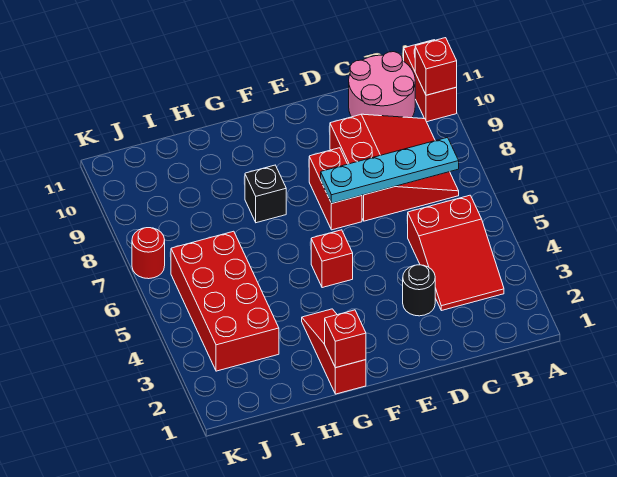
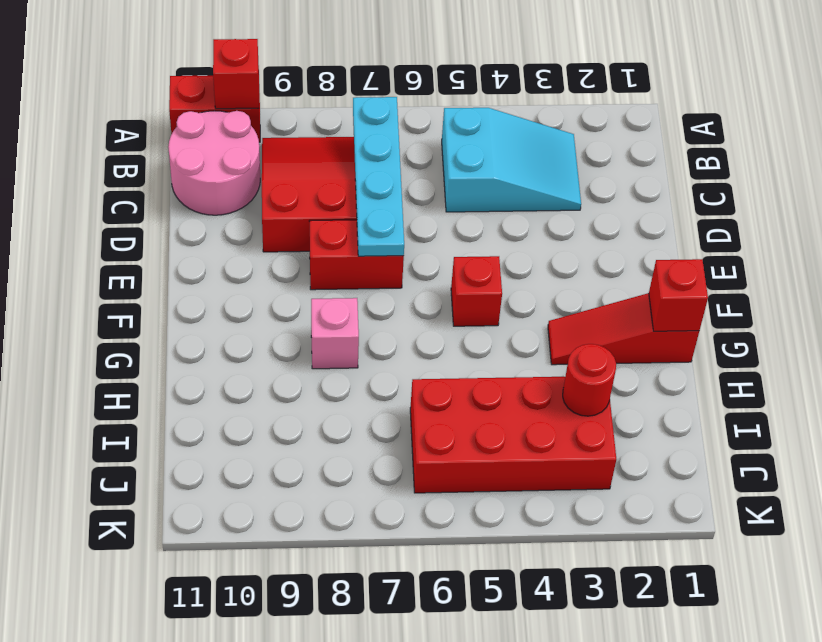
red 2x3 slope [408,195,504,311] -> cyan 2x3 slope [442,108,581,212]
black 1x1 round brick [403,265,435,316] -> none
black 1x1 brick [245,165,286,223] -> pink 1x1 brick [311,298,359,369]
red 1x1 round brick [132,228,165,279] -> red 1x1 round brick moved to [563,344,616,416]

